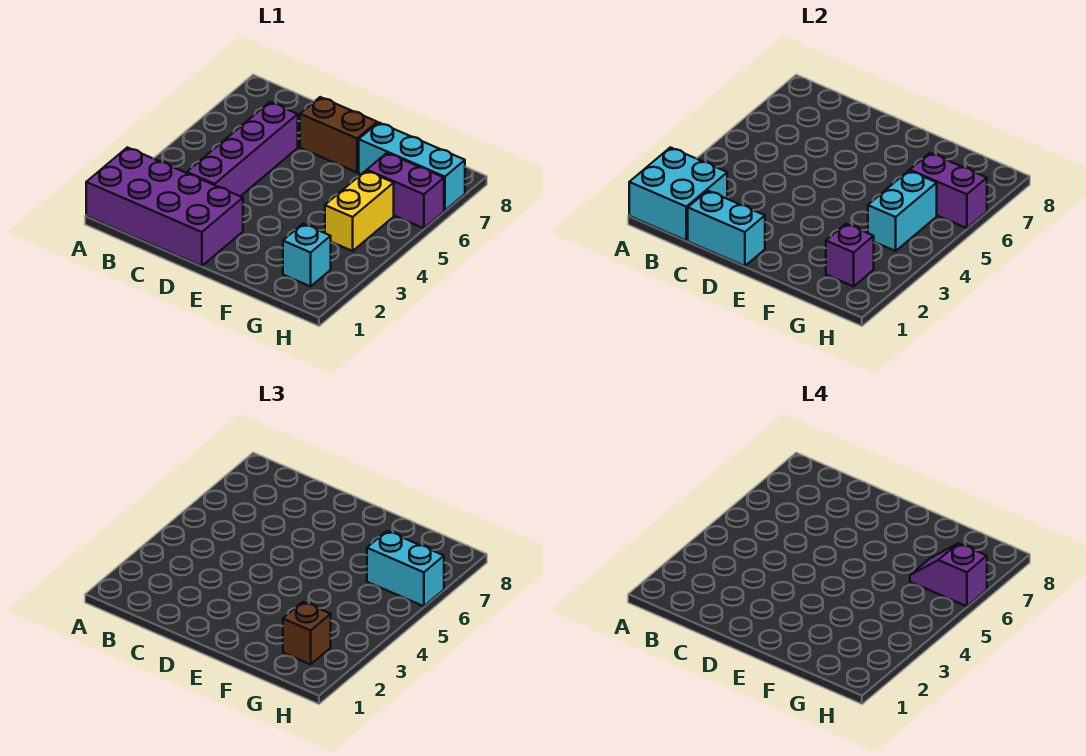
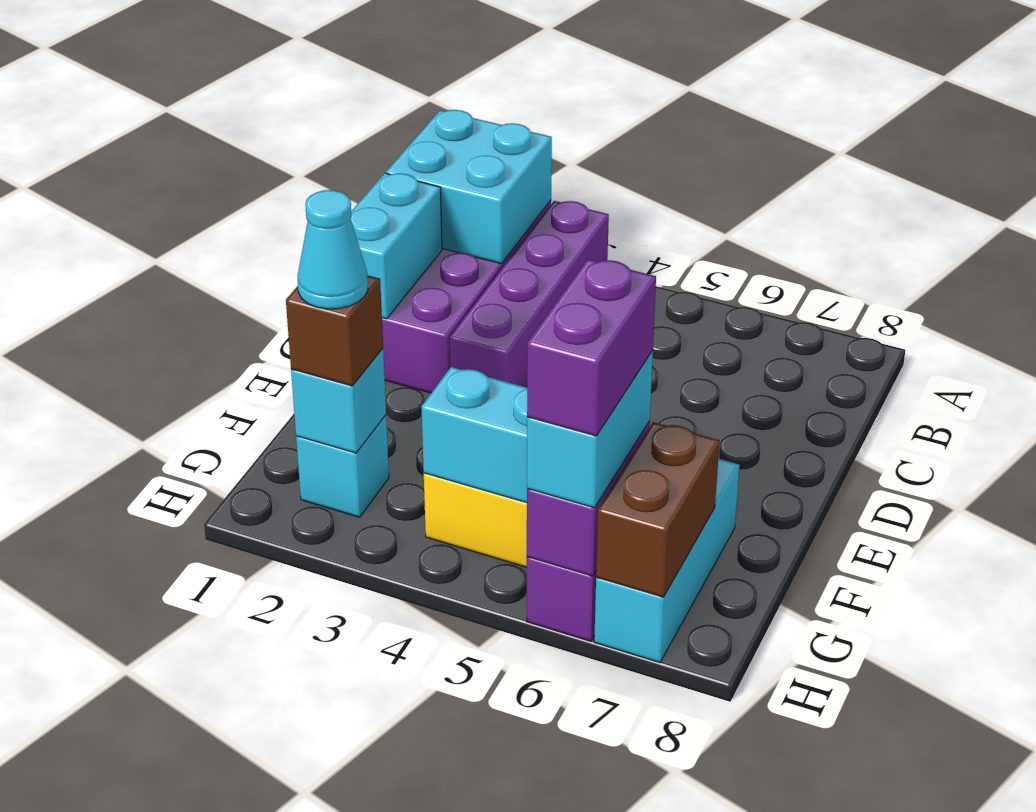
purple 1x4 brick [187,102,298,196] -> purple 1x4 brick turned to [450,201,609,387]
brown 1x2 brick [300,97,377,172] -> brown 1x2 brick moved to [596,422,720,597]
purple 1x1 brick [826,224,874,286] -> cyan 1x1 brick [291,348,386,453]
none -> cyan 1x1 cone [298,190,368,309]
purple 1x2 slope [910,543,987,606] -> purple 1x2 brick [527,259,656,436]

